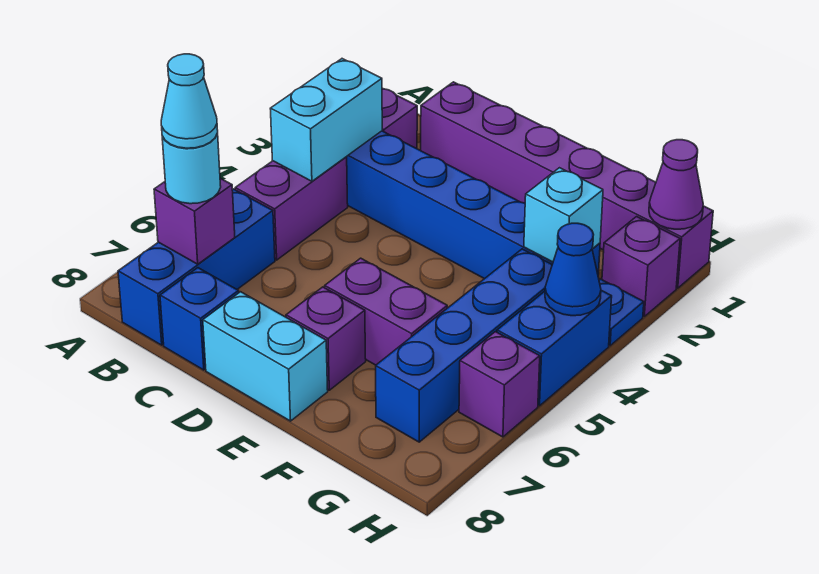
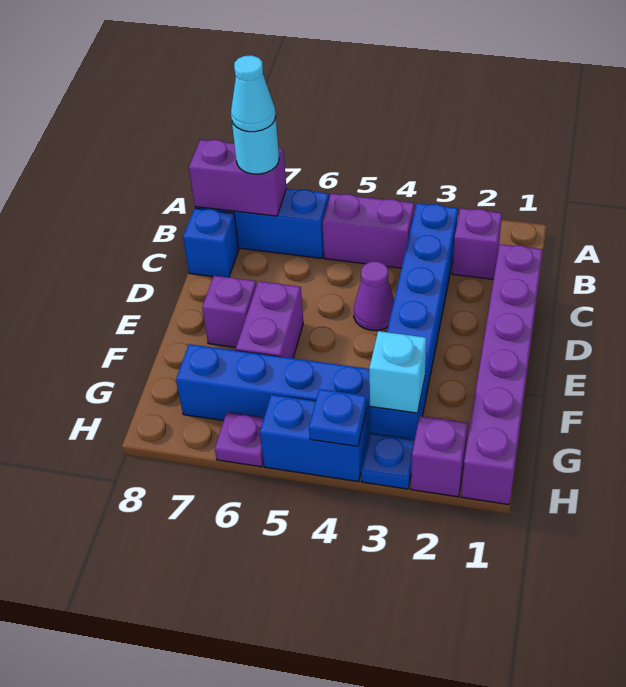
cyan 1x2 brick [270,59,382,181] -> none
purple 1x1 brick [154,178,235,264] -> purple 1x2 brick [189,140,287,216]
cyan 1x2 brick [203,292,328,421] -> none
purple 1x1 cone [649,140,703,229] -> purple 1x1 cone moved to [354,261,394,330]
blue 1x1 cone [545,223,601,316] -> blue 1x1 plate [309,389,367,446]
purple 1x1 brick [459,332,540,437] -> purple 1x1 plate [215,412,264,467]

